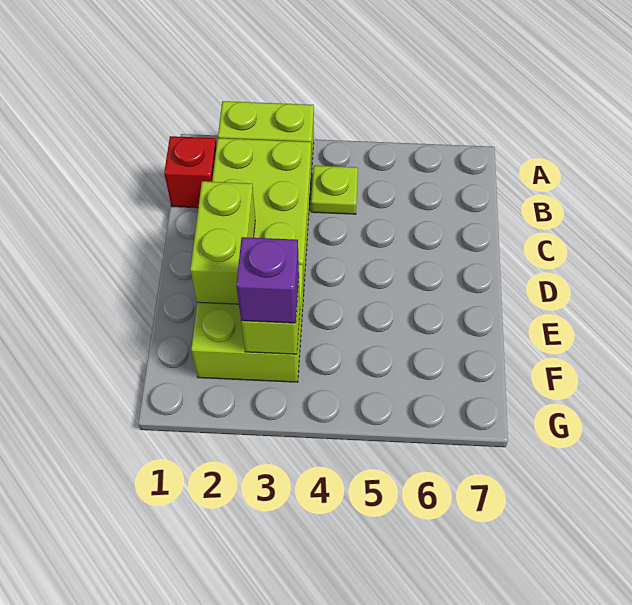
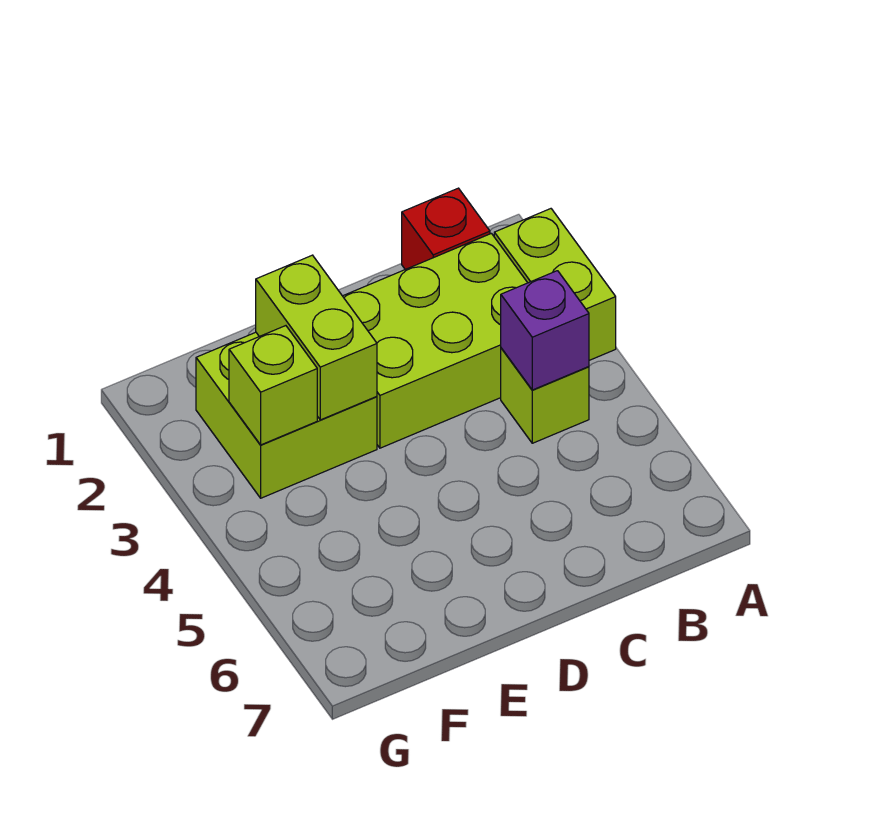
lime 1x1 plate [311,166,358,214] -> lime 1x1 brick [501,348,589,443]
lime 1x2 brick [190,181,255,304] -> lime 1x2 brick turned to [256,255,377,420]
purple 1x1 brick [236,237,299,323] -> purple 1x1 brick moved to [501,271,589,390]

